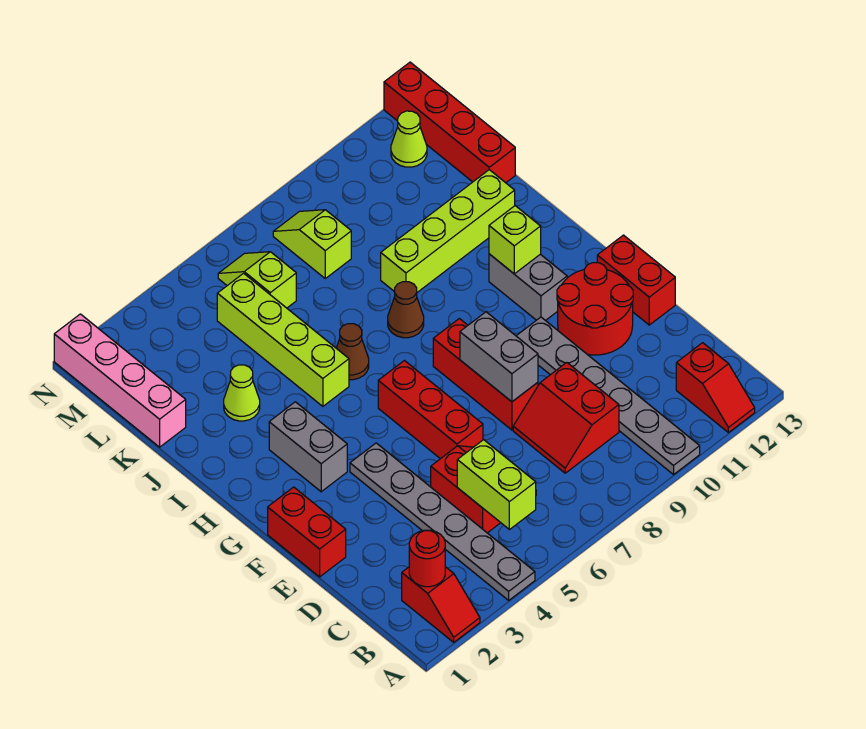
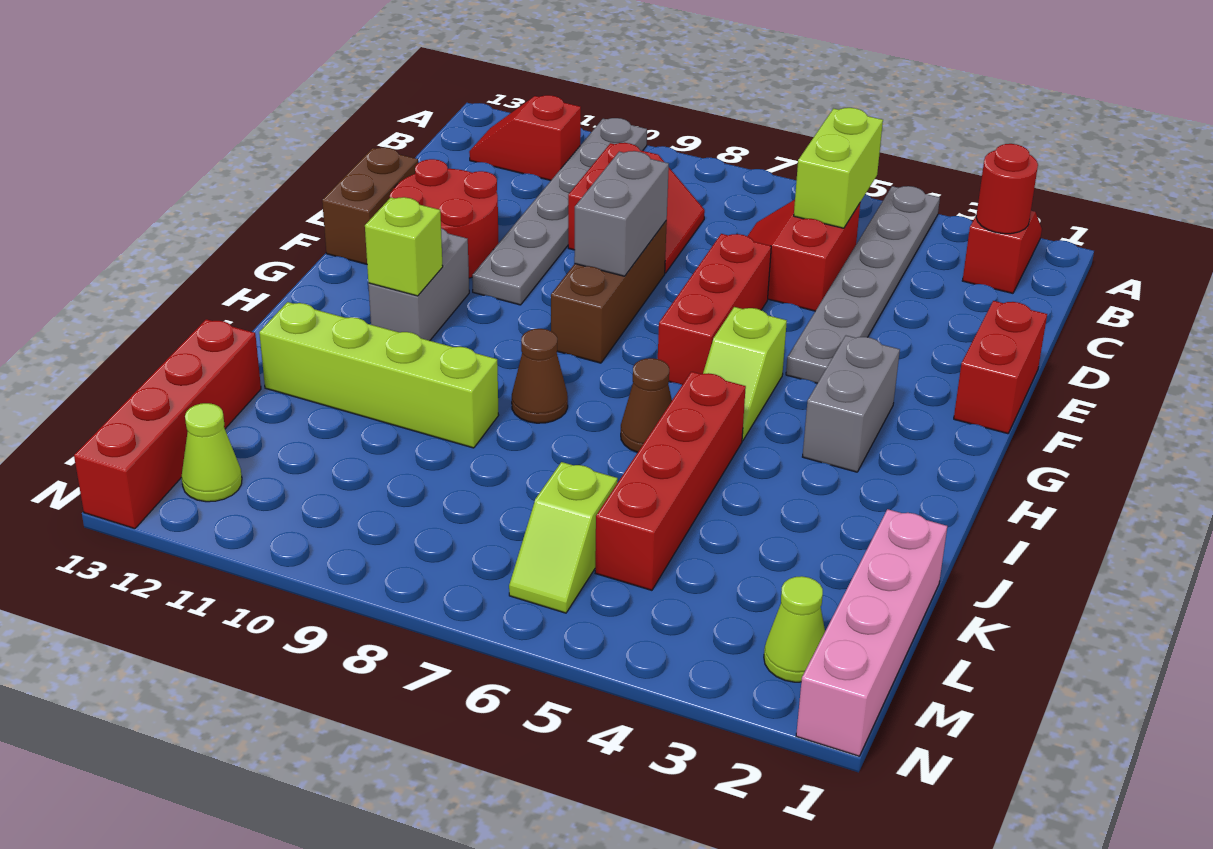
red 1x2 slope [676,343,755,433] -> red 1x2 slope turned to [469,95,581,180]
red 1x3 brick [433,319,538,430] -> brown 1x3 brick [551,221,667,363]
red 1x2 brick [597,235,675,325] -> brown 1x2 brick [322,147,418,264]
lime 1x4 brick [217,273,349,406] -> red 1x4 brick [595,372,746,590]
lime 1x1 cone [224,365,260,421] -> lime 1x1 cone moved to [764,576,825,682]
lime 1x2 slope [273,210,351,278] -> lime 1x2 slope moved to [703,307,787,441]

